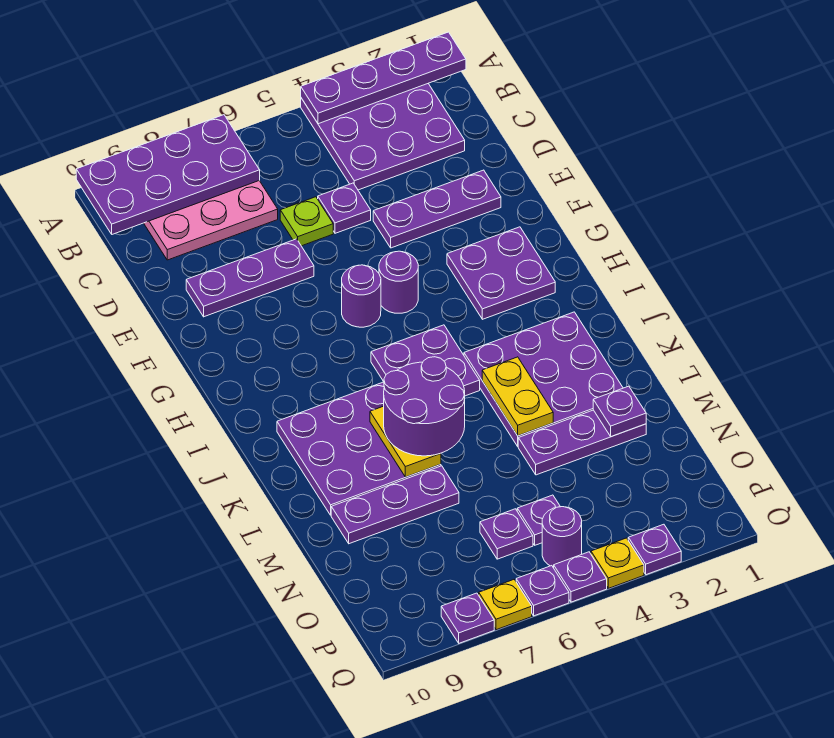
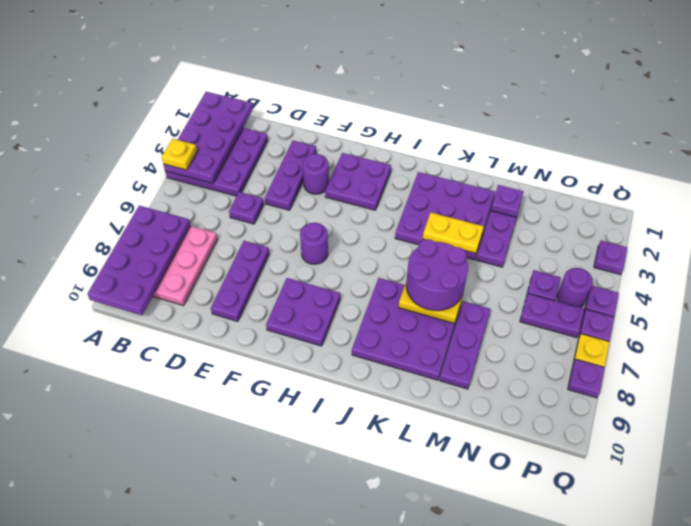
purple 1x4 plate [301,32,466,124] -> purple 2x4 plate [163,92,253,184]
lime 1x1 plate [280,197,333,246] -> none
purple 1x1 round brick [379,251,418,313] -> purple 1x1 round brick moved to [302,154,329,194]
purple 2x2 plate [371,325,480,396] -> purple 2x2 plate moved to [266,278,340,346]
purple 1x1 plate [480,509,533,559] -> purple 1x2 plate [520,293,585,338]
yellow 1x1 plate [591,538,644,588] -> yellow 1x1 plate moved to [162,139,197,170]

